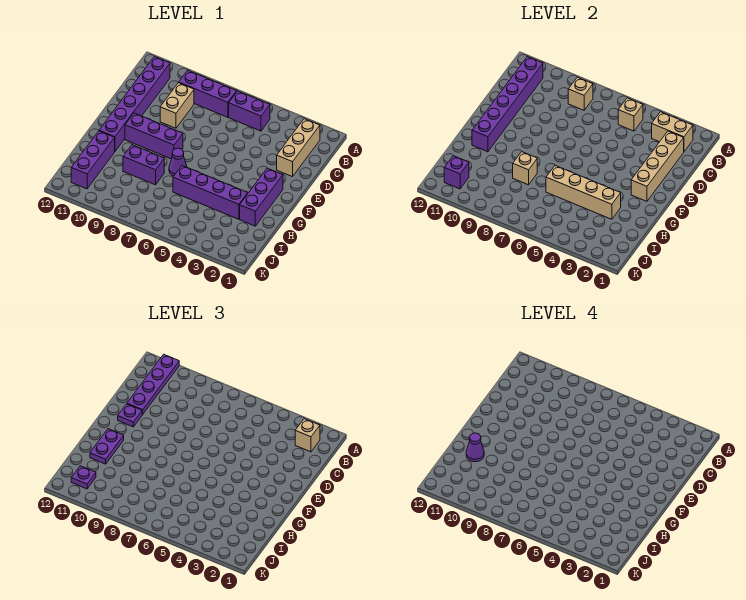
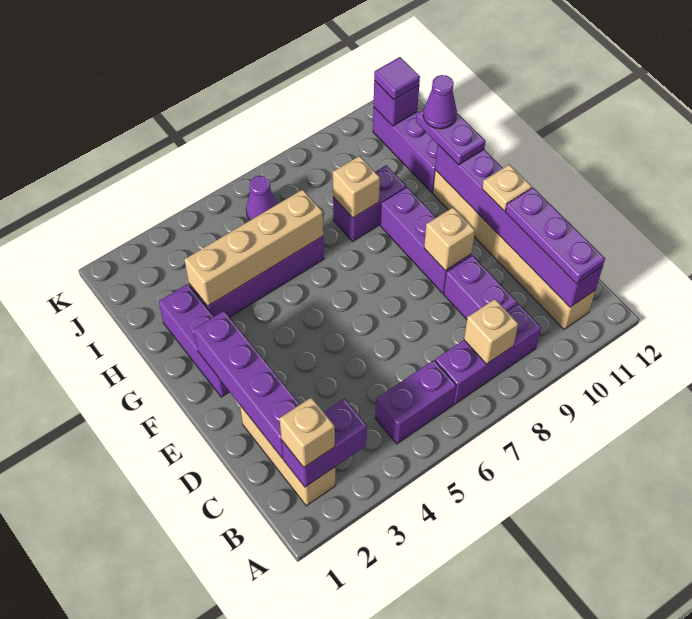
purple 1x4 plate [127,354,179,414] -> purple 1x3 plate [505,188,605,284]
tan 1x2 brick [652,112,693,151] -> purple 1x2 brick [282,399,367,487]
tan 1x1 brick [618,98,643,131] -> tan 1x1 brick moved to [424,208,475,270]
purple 1x6 brick [99,57,170,151] -> tan 1x6 brick [433,170,595,329]
tan 1x4 brick [631,131,684,201] -> purple 1x4 brick [194,311,300,458]
tan 1x2 brick [160,83,194,128] -> purple 1x2 brick [444,255,517,319]
purple 1x1 plate [118,404,143,427] -> tan 1x1 plate [482,164,532,211]
purple 1x3 brick [125,113,183,159] -> purple 1x3 brick turned to [380,187,471,293]
purple 1x1 cone [169,148,187,176] -> purple 1x1 cone moved to [246,176,277,220]
purple 1x1 plate [71,466,96,489] -> purple 1x1 tile [374,57,420,100]

